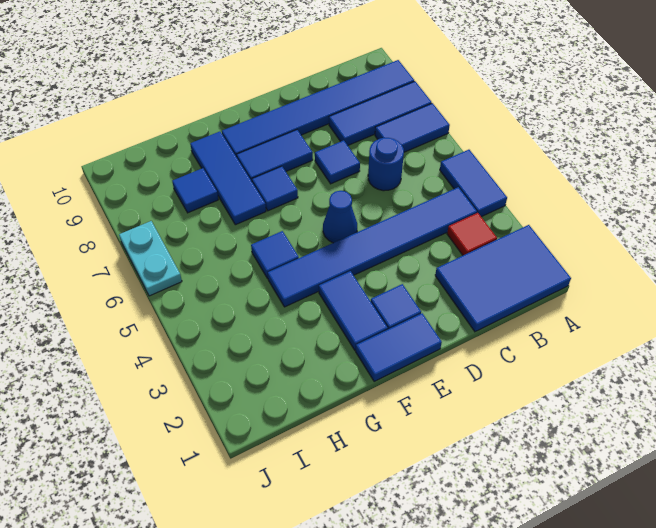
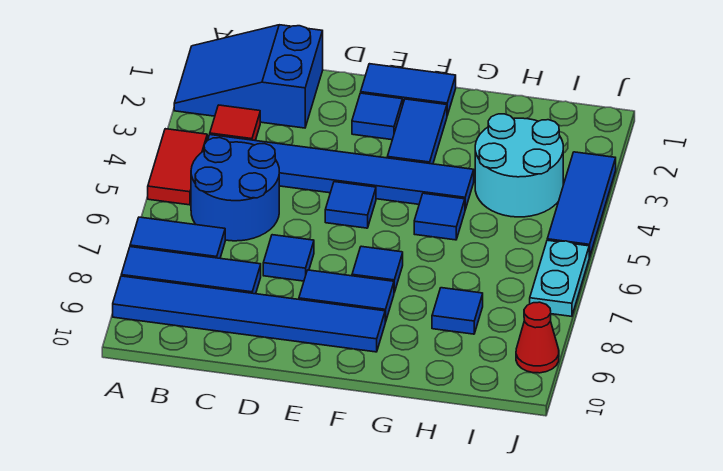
blue 2x3 tile [435,225,571,332] -> blue 2x3 slope [174,25,323,128]
blue 1x2 tile [440,150,507,217] -> red 1x2 tile [148,129,207,205]
blue 1x1 round brick [368,138,404,191] -> blue 2x2 round brick [191,138,279,241]
blue 1x1 cone [323,191,357,243] -> blue 1x1 tile [325,182,376,228]
blue 1x3 tile [190,132,266,225] -> blue 1x3 tile moved to [547,152,616,257]
none -> cyan 2x2 round brick [475,114,563,217]
none -> red 1x1 cone [516,302,559,373]

